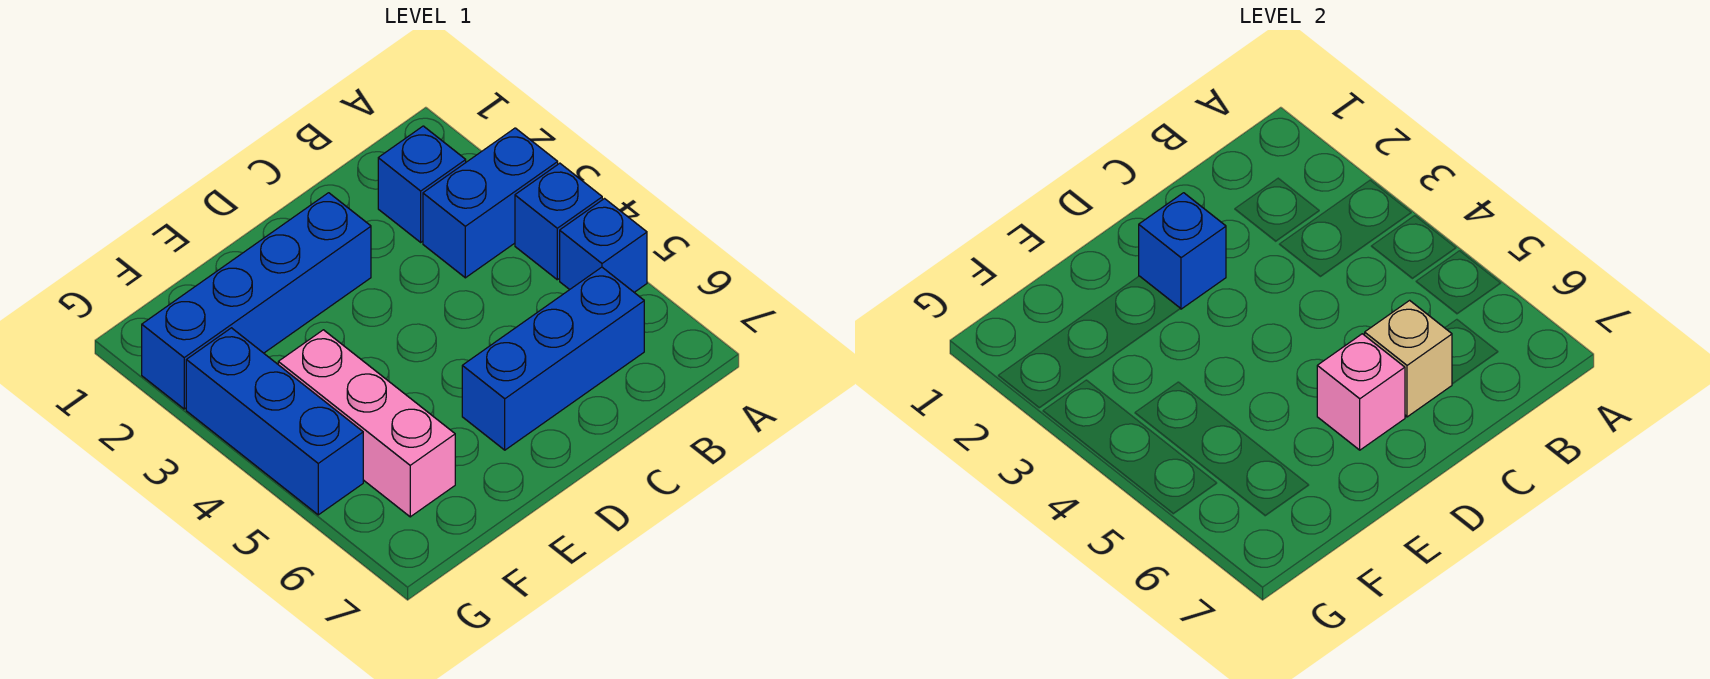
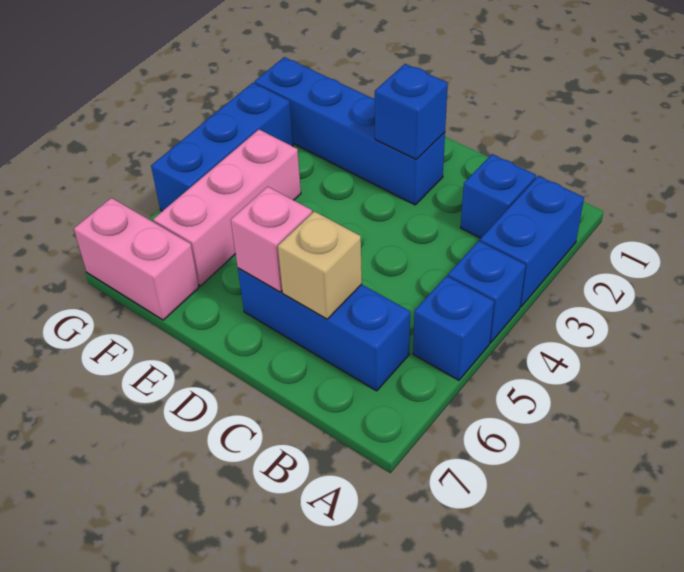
blue 1x2 brick [423,128,558,278] -> blue 1x2 brick turned to [480,176,584,307]
none -> pink 1x2 brick [74,198,199,320]

